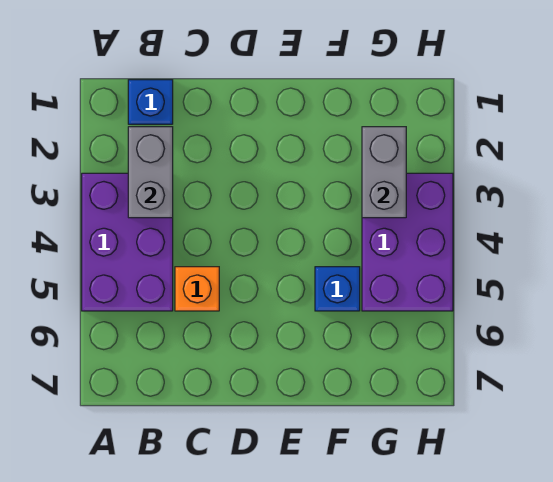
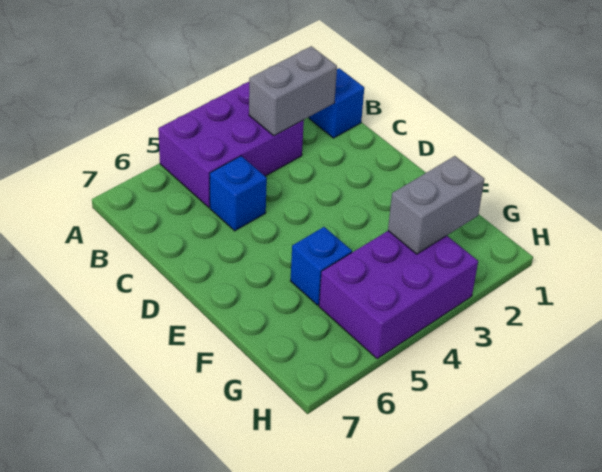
orange 1x1 brick [175,267,219,311] -> blue 1x1 brick [210,156,267,231]

